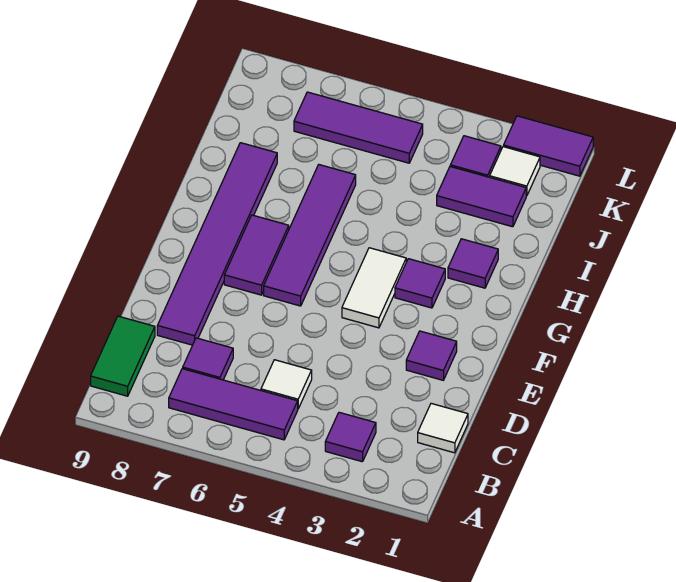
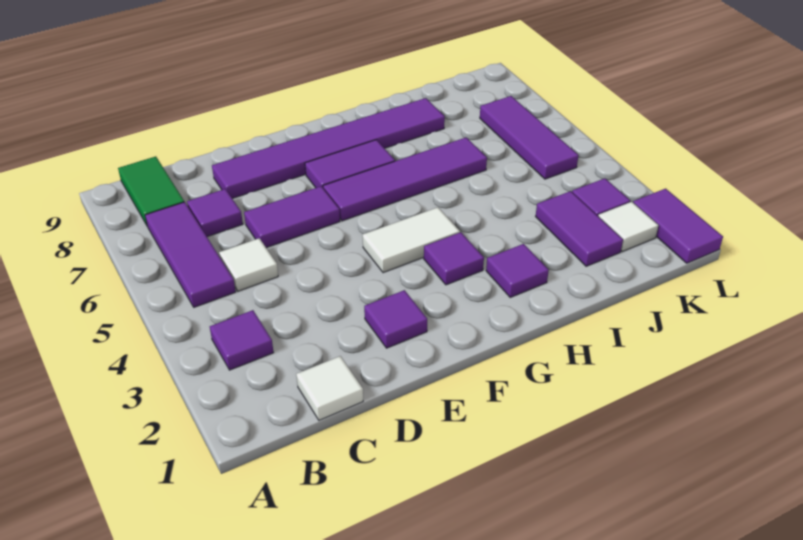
green 1x2 tile [91,316,155,396] -> green 1x2 tile turned to [118,156,184,227]
none -> purple 1x2 tile [244,186,340,248]

